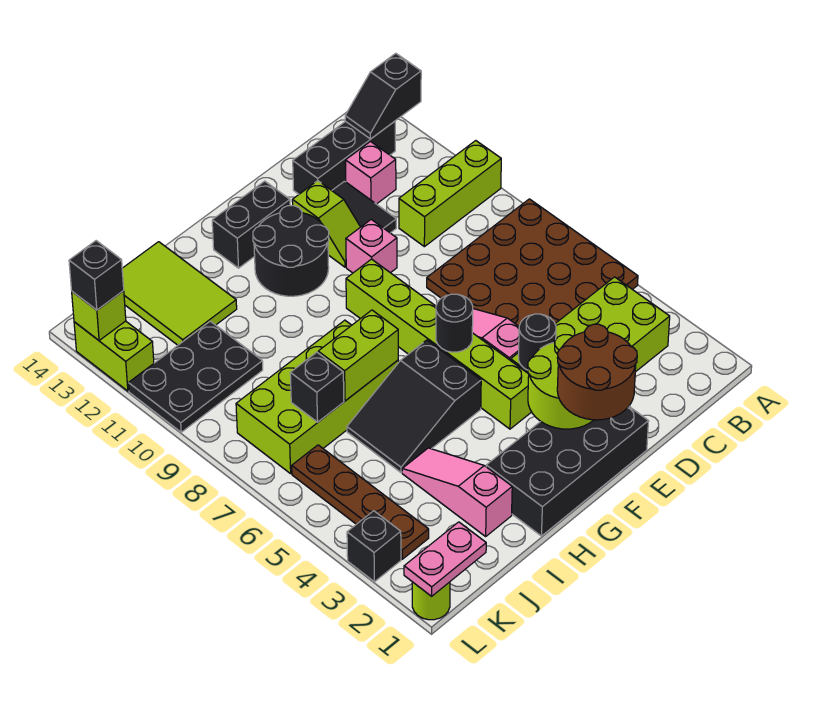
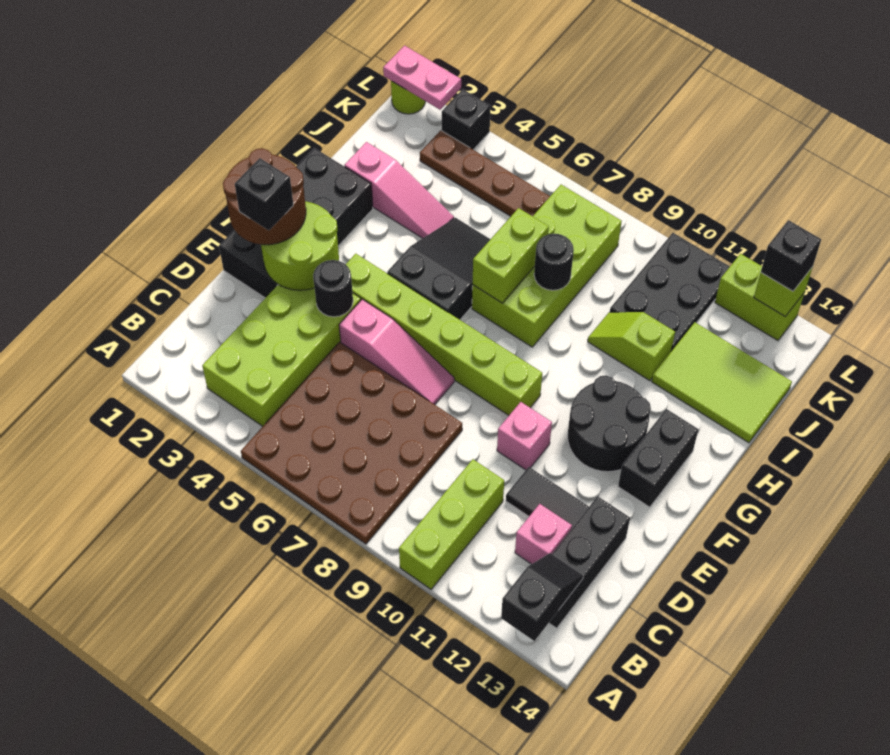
lime 1x2 slope [292,181,360,267] -> lime 1x2 slope moved to [588,312,675,381]
black 1x1 round brick [436,294,473,352] -> black 1x1 round brick moved to [534,234,574,290]
black 1x1 brick [290,352,344,422] -> black 1x1 brick moved to [235,158,293,230]
pink 1x2 plate [404,522,486,596] -> pink 1x2 plate turned to [383,46,461,110]

